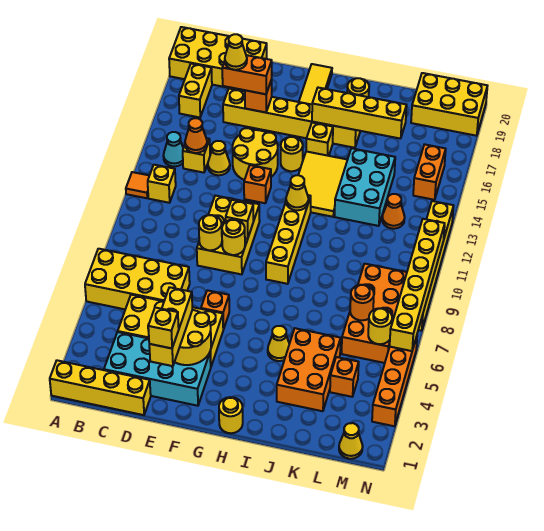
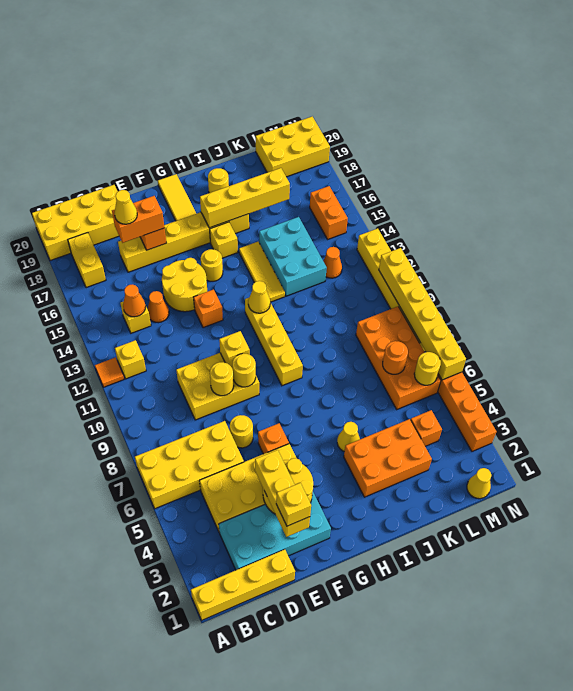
cyan 1x1 cone [163,132,183,166] -> none
yellow 1x1 cone [208,141,230,175] -> orange 1x1 cone [148,291,169,323]
yellow 2x3 brick [197,196,260,275] -> yellow 2x3 brick turned to [176,353,259,420]
yellow 1x1 round brick [219,397,243,433] -> yellow 1x1 round brick moved to [230,415,253,448]
yellow 2x3 tile [298,151,347,217] -> yellow 1x3 tile [239,242,285,302]
orange 2x3 brick [277,328,341,411] -> orange 2x3 brick turned to [344,419,432,497]

